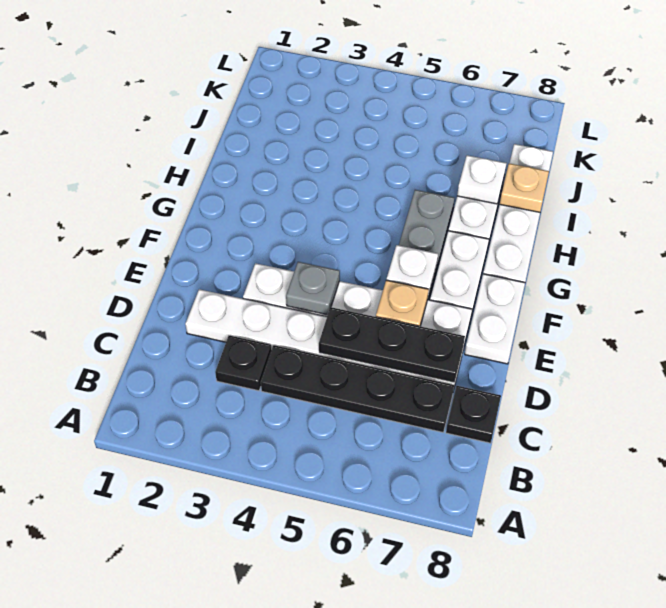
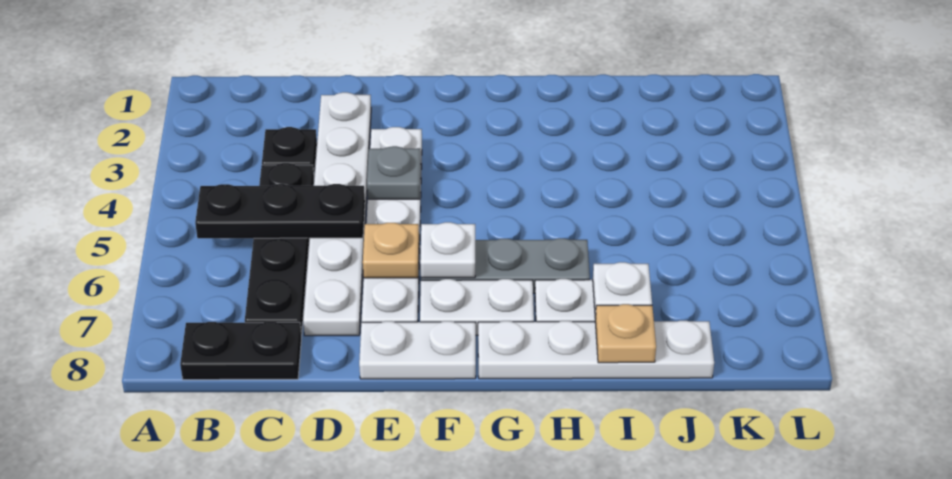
black 1x1 plate [446,386,501,443] -> black 1x2 plate [180,322,301,380]
black 1x3 plate [319,307,465,383] -> black 1x3 plate turned to [195,184,365,238]

